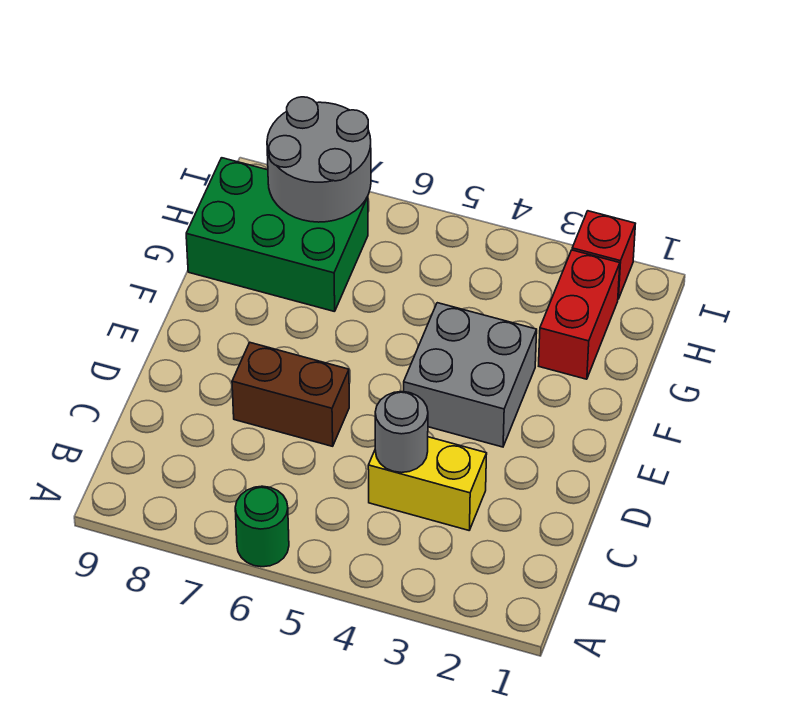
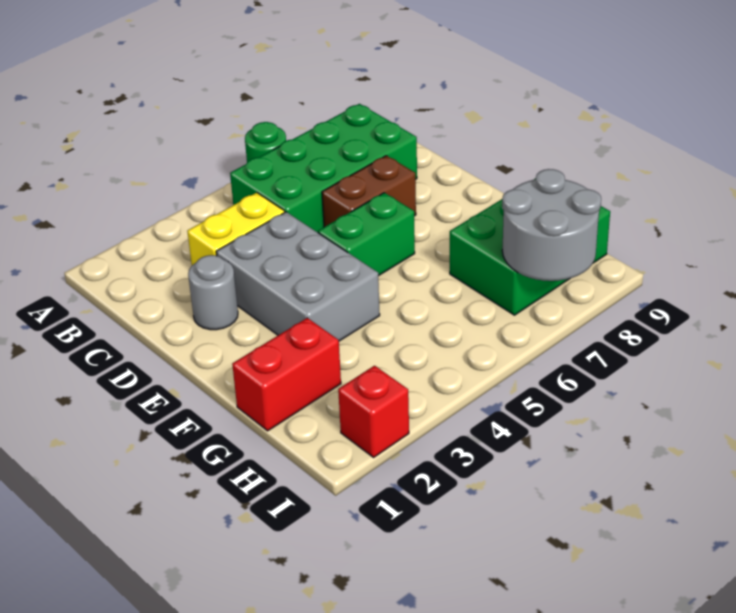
none -> green 2x4 brick [230,104,417,232]
grey 1x1 round brick [375,392,428,473] -> grey 1x1 round brick moved to [188,255,238,330]
grey 2x2 brick [404,303,537,447] -> grey 2x3 brick [216,212,380,341]
none -> green 1x2 brick [318,193,415,276]
red 1x2 brick [539,250,620,379] -> red 1x2 brick turned to [232,318,341,431]

